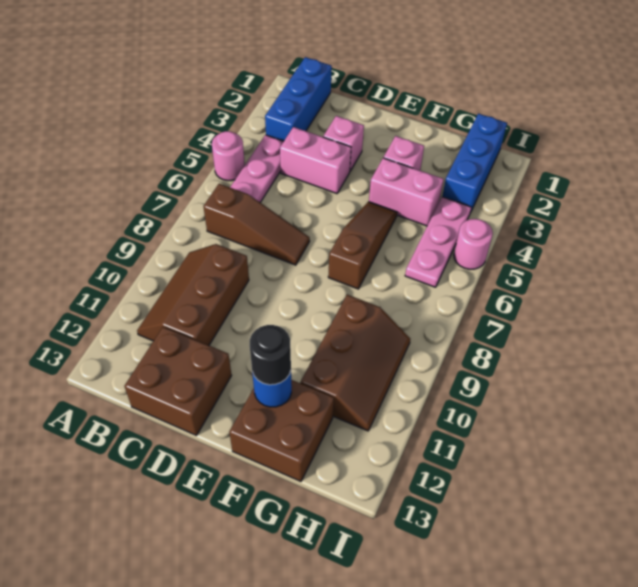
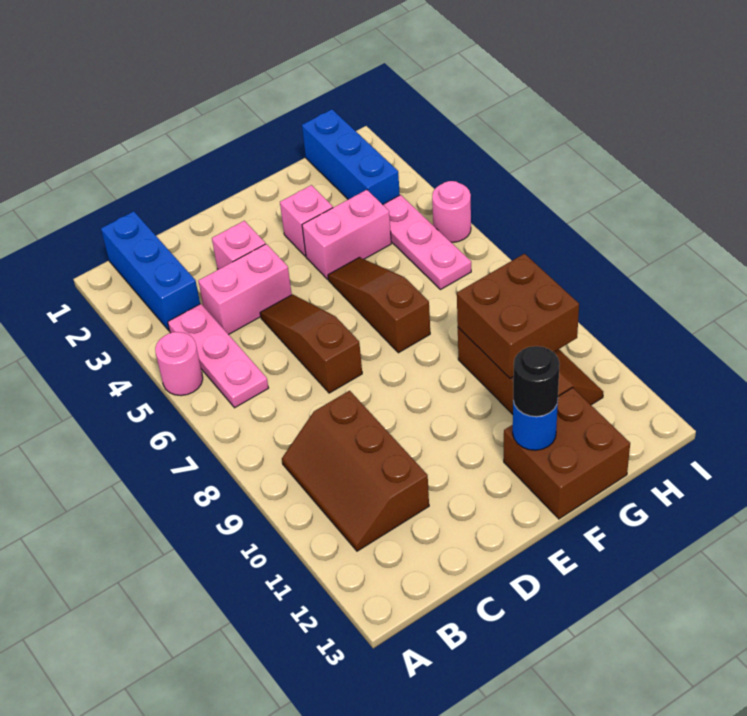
brown 1x3 slope [203,184,310,265] -> brown 1x3 slope turned to [260,294,362,393]
brown 2x2 brick [124,327,232,436] -> brown 2x2 brick moved to [457,254,579,378]

